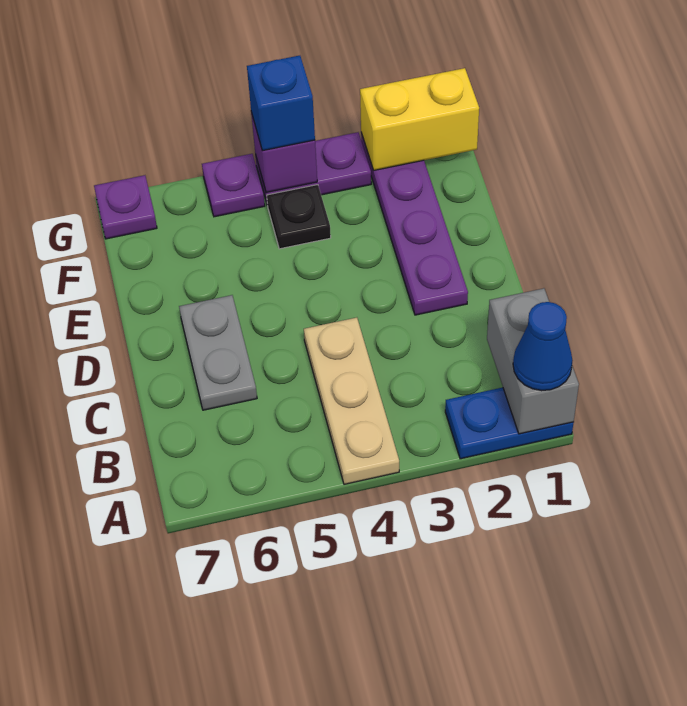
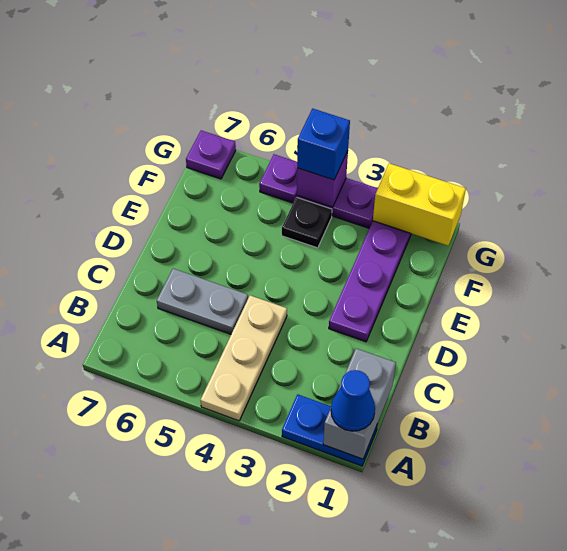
grey 1x2 plate [179,295,257,410] -> grey 1x2 plate turned to [157,269,248,334]

